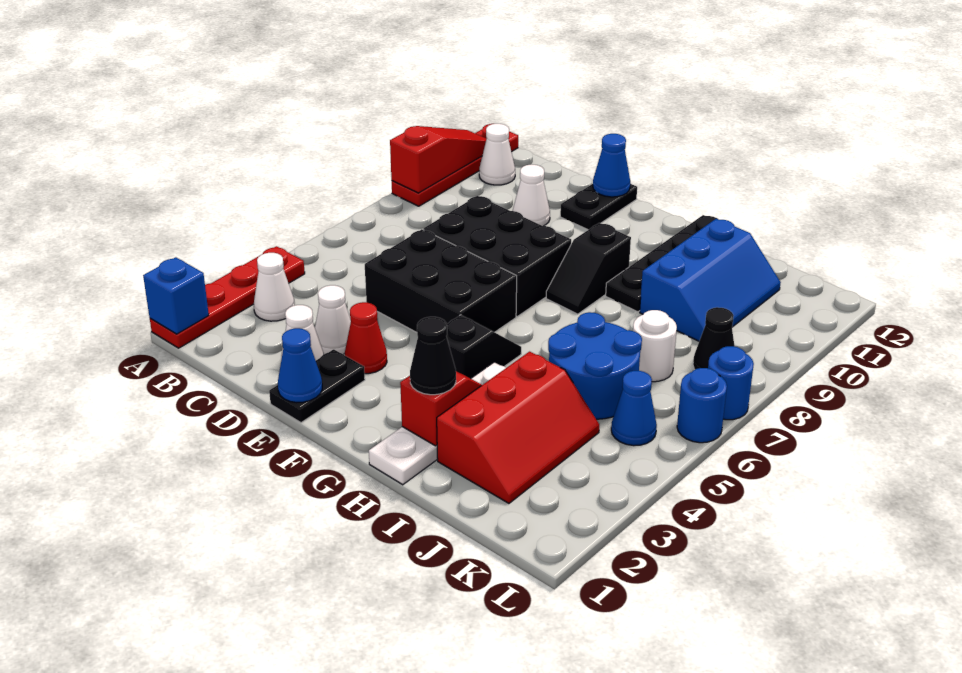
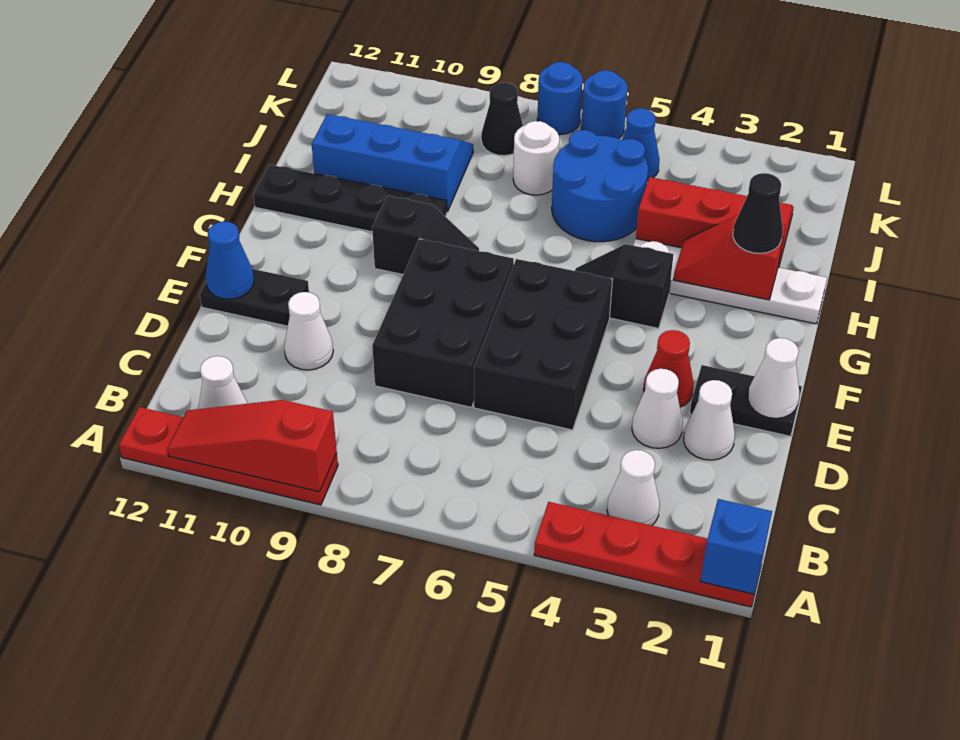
blue 1x1 cone [278,328,322,403] -> white 1x1 cone [748,338,800,418]

